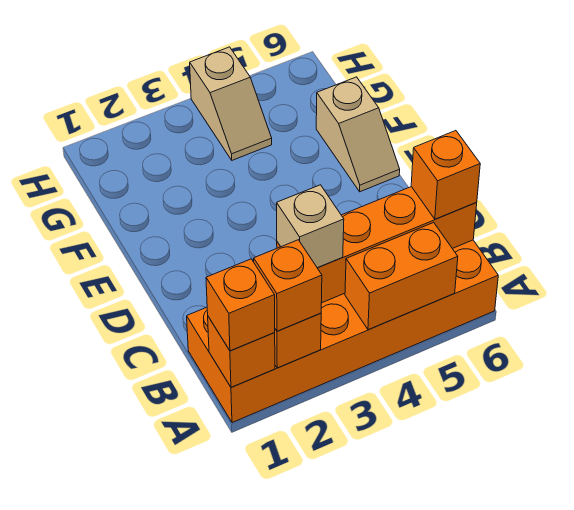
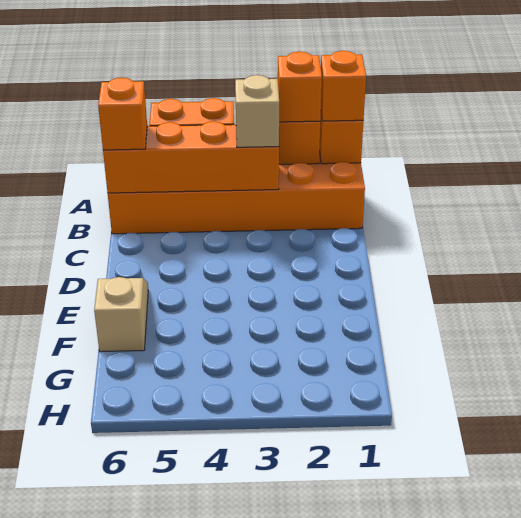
tan 1x2 slope [190,47,272,160] -> none

